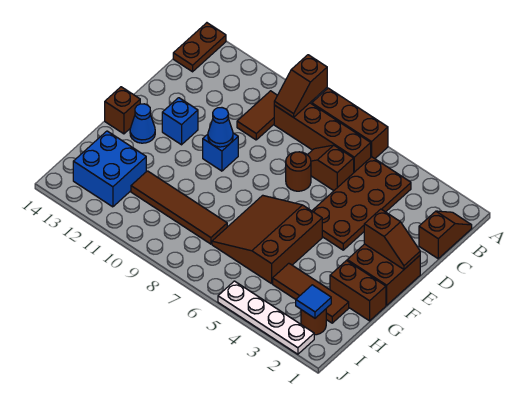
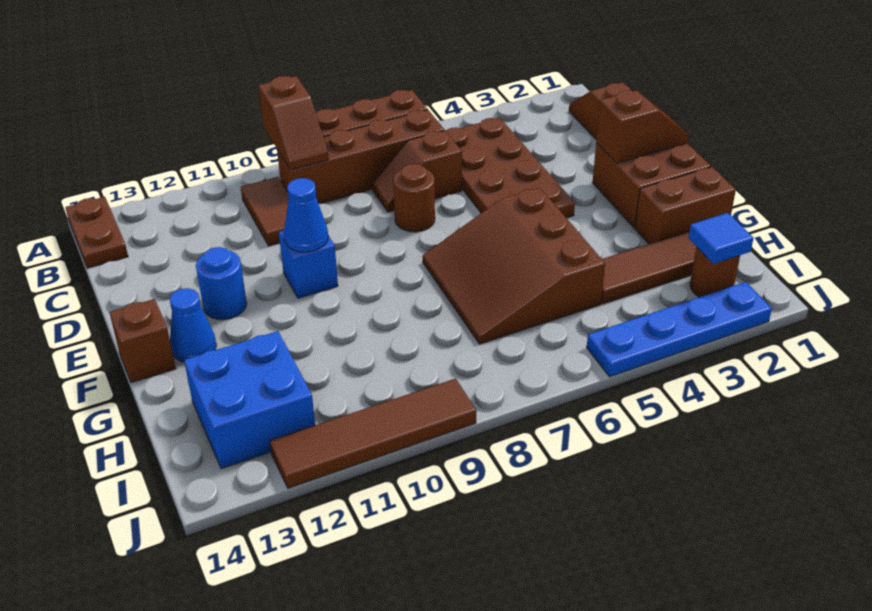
blue 1x1 brick [162,98,198,145] -> blue 1x1 round brick [196,247,247,320]
brown 1x4 tile [131,171,227,244] -> brown 1x4 tile moved to [270,379,476,488]
white 1x4 plate [218,281,314,354] -> blue 1x4 plate [587,282,772,377]

